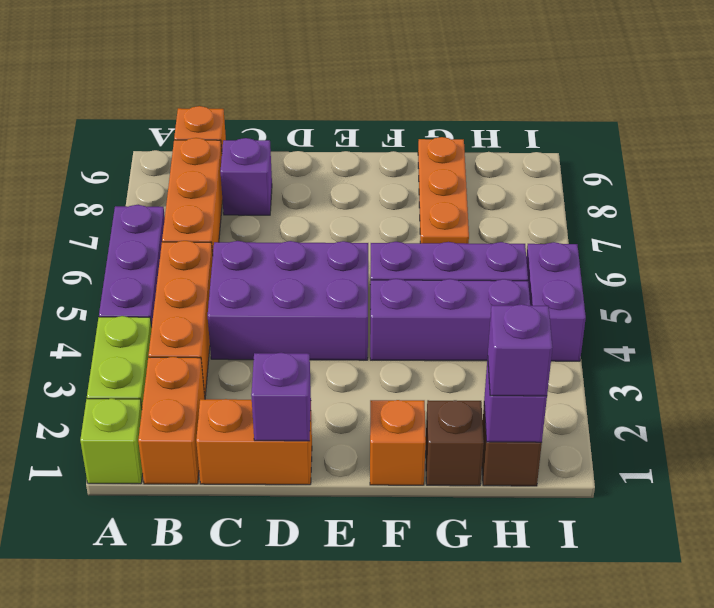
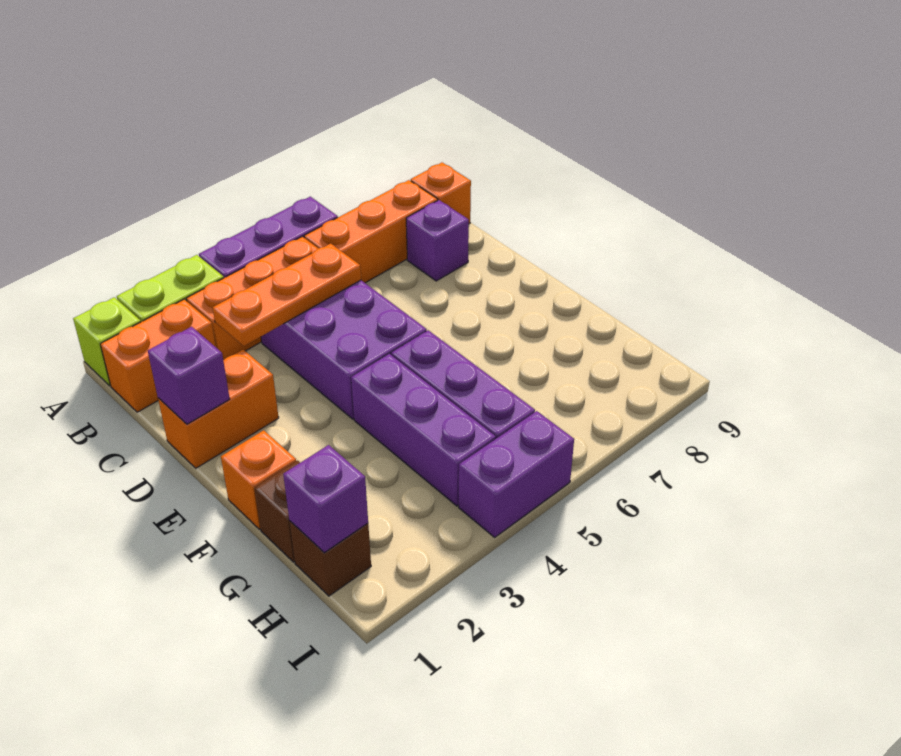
orange 1x2 brick [196,399,312,485] -> orange 1x2 brick turned to [158,350,279,468]
orange 1x3 plate [418,137,469,244] -> orange 1x3 plate moved to [213,244,361,346]
purple 1x1 brick [488,304,553,396] -> none

